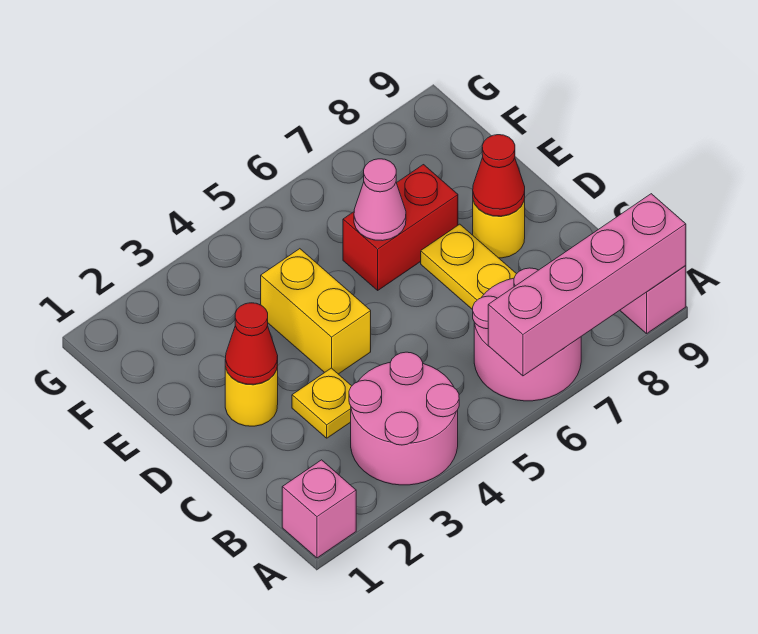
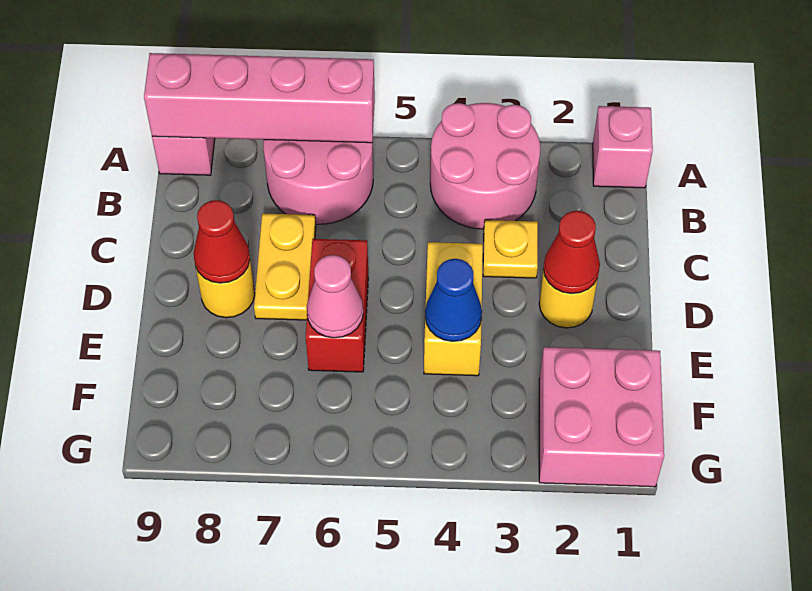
none -> blue 1x1 cone [425,259,482,341]
red 1x2 brick [343,165,458,290] -> red 1x2 brick turned to [306,239,368,372]
none -> pink 2x2 brick [539,347,664,487]

